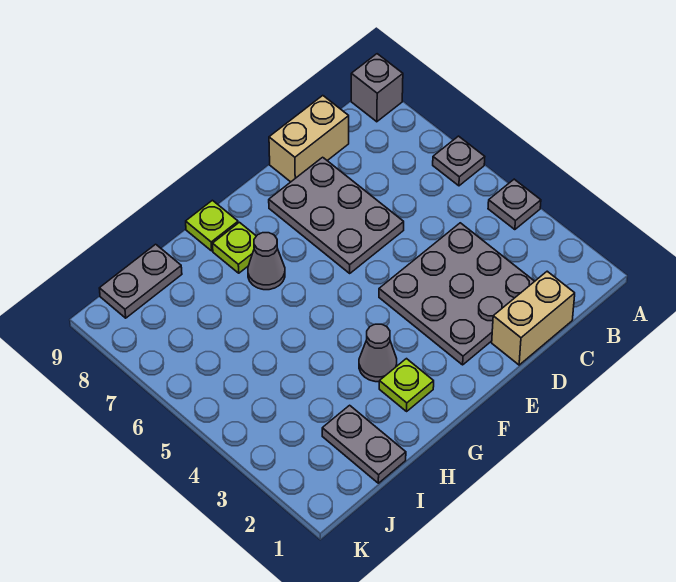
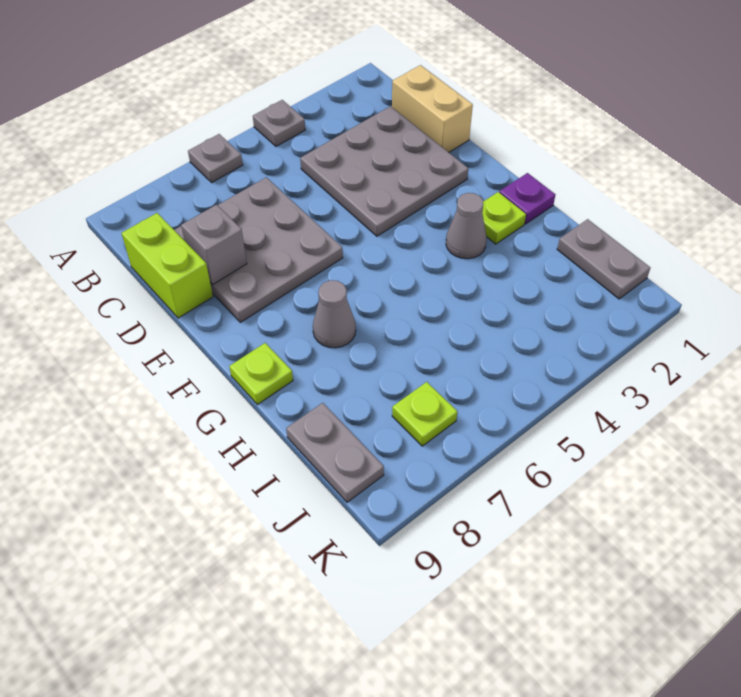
grey 1x1 brick [351,54,403,122] -> grey 1x1 brick moved to [181,205,247,285]
tan 1x2 brick [269,96,349,182] -> lime 1x2 brick [121,213,213,318]
grey 2x3 plate [269,157,404,273] -> grey 3x3 plate [175,177,343,322]
none -> purple 1x1 plate [499,173,555,224]
lime 1x1 plate [213,222,256,273] -> lime 1x1 plate moved to [392,382,457,446]
grey 1x2 plate [322,405,406,483] -> grey 1x2 plate turned to [557,219,650,299]

